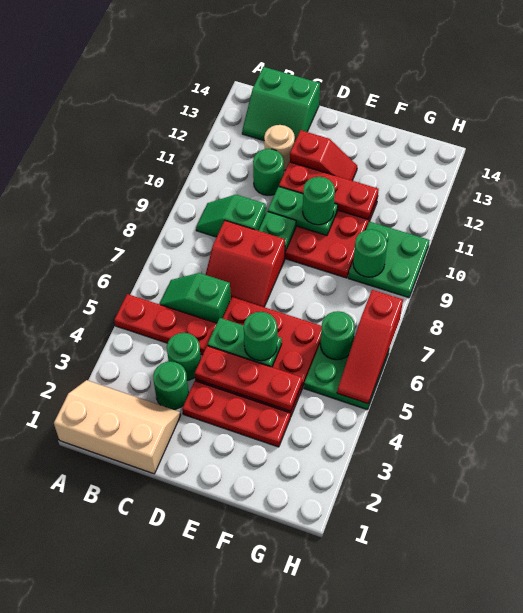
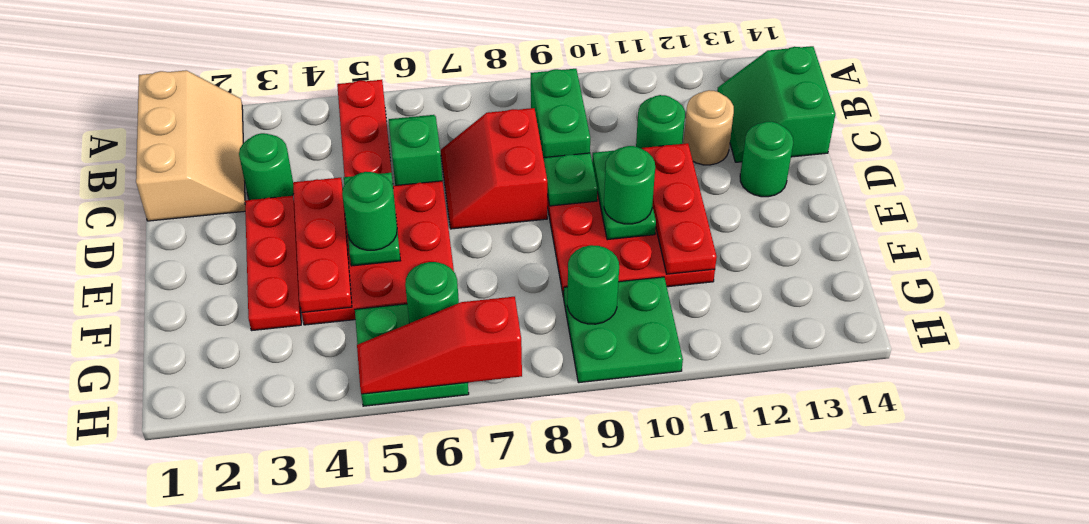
green 1x2 slope [196,195,266,237] -> green 1x2 brick [531,69,590,158]
green 1x1 round brick [167,333,201,380] -> green 1x1 round brick moved to [740,122,793,197]
red 1x2 slope [290,130,357,181] -> none

